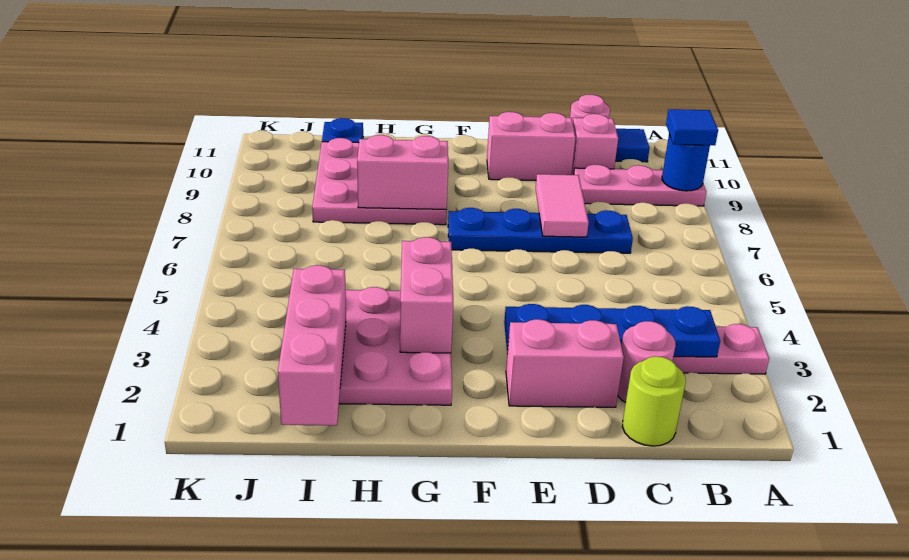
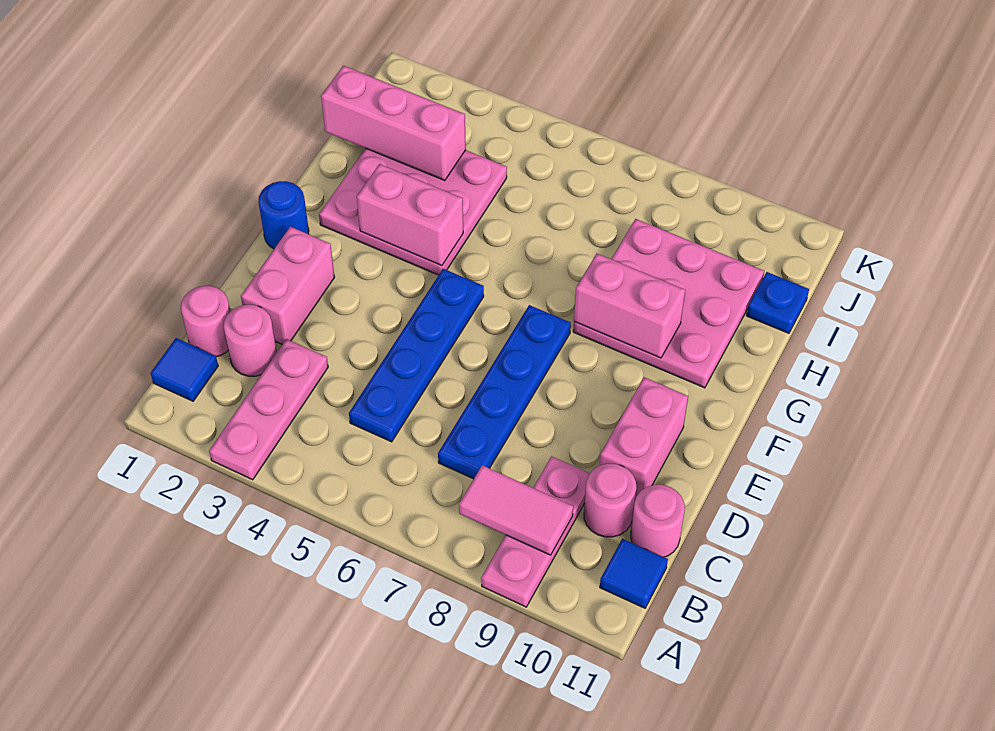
blue 1x1 round brick [662,134,710,191] -> blue 1x1 round brick moved to [258,181,309,249]
blue 1x1 tile [666,109,718,145] -> blue 1x1 tile moved to [151,338,218,401]
blue 1x4 plate [504,304,720,357] -> blue 1x4 plate moved to [349,269,484,442]
lime 1x1 round brick [622,356,686,446] -> pink 1x1 round brick [181,286,230,357]
pink 1x1 brick [571,114,618,175] -> pink 1x1 round brick [584,464,636,537]
pink 1x2 tile [536,174,589,237] -> pink 1x2 tile moved to [459,465,573,555]
pink 1x2 brick [357,135,448,209] -> pink 1x2 brick turned to [574,254,685,358]

